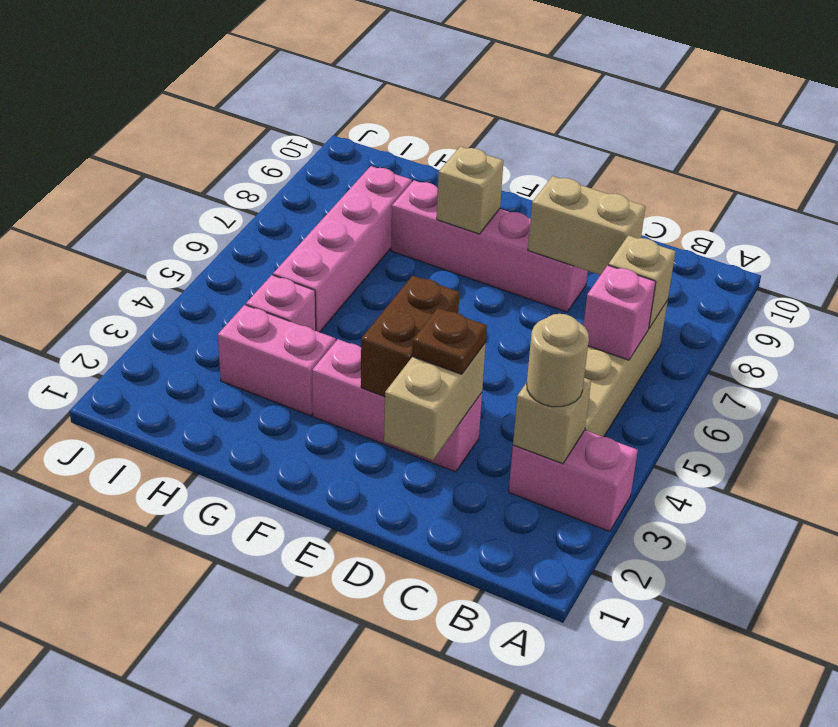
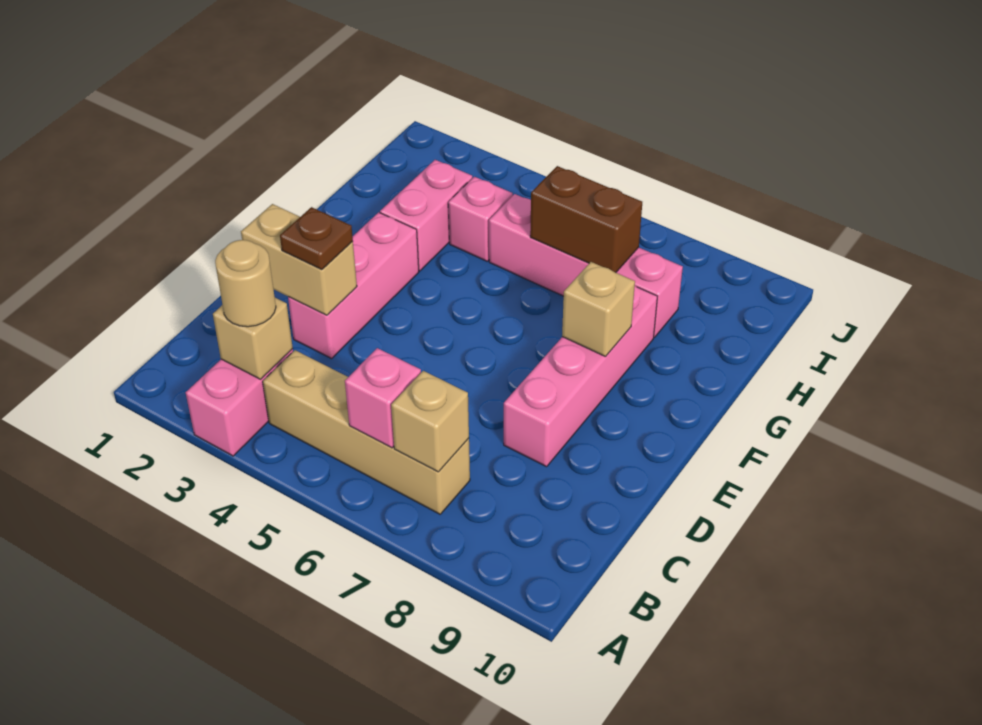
tan 1x2 brick [528,176,645,275] -> none
brown 1x2 brick [361,276,460,397] -> brown 1x2 brick moved to [530,166,642,273]

